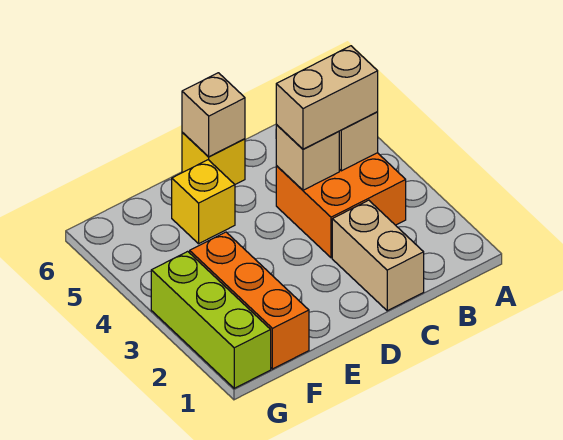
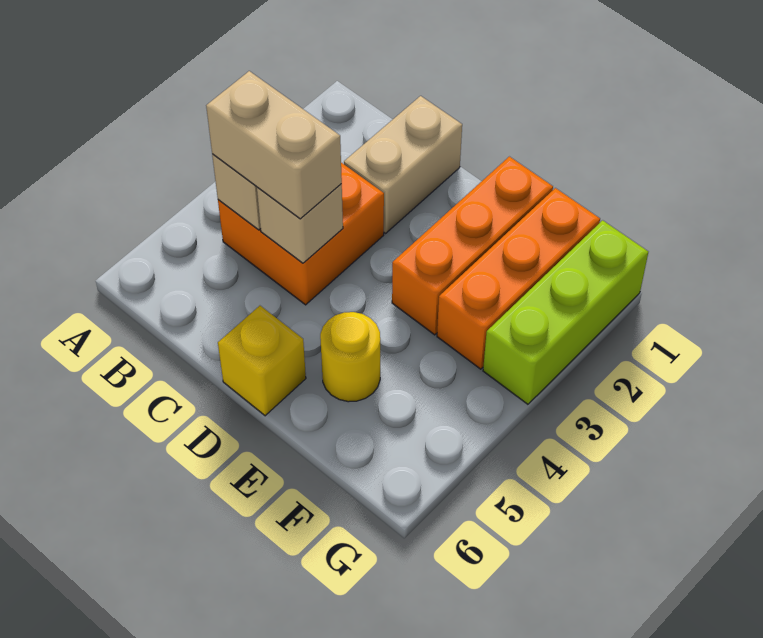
tan 1x1 brick [182,73,245,157] -> none
none -> orange 1x3 brick [392,157,553,335]
yellow 1x1 brick [172,160,235,244] -> yellow 1x1 round brick [320,312,380,402]

